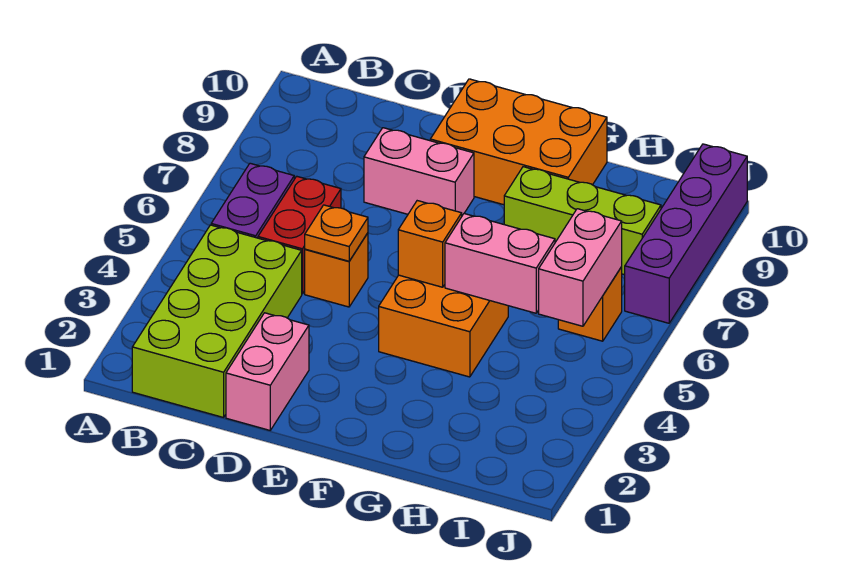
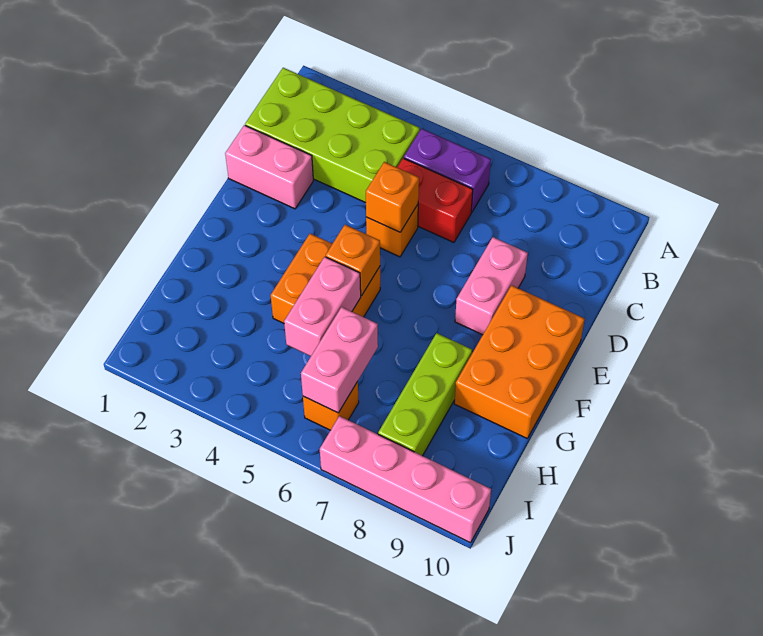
orange 1x1 plate [305,205,368,261] -> orange 1x1 brick [366,162,419,232]
pink 1x2 brick [539,209,622,326] -> pink 1x2 brick turned to [301,307,378,413]
purple 1x4 brick [625,144,747,323] -> pink 1x4 brick [320,416,491,543]

